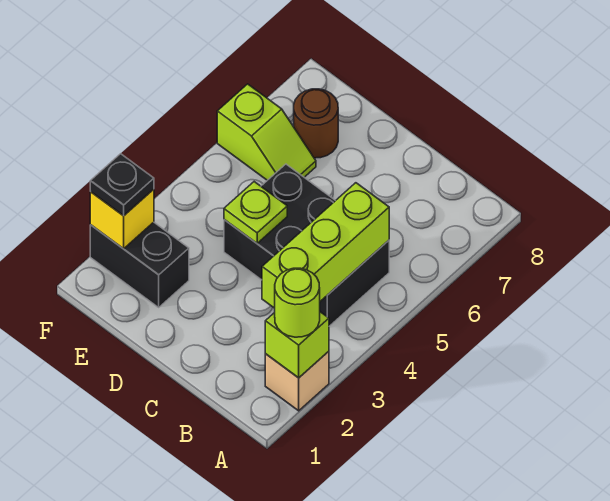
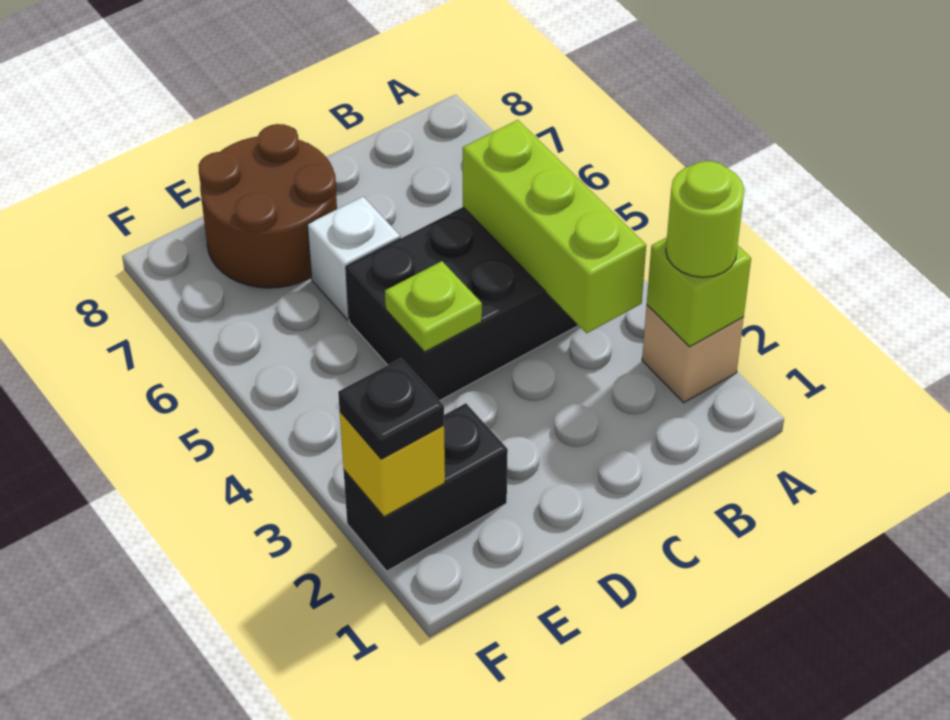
none -> white 1x1 brick [307,197,400,320]
lime 1x2 slope [217,84,316,180] -> none
brown 1x1 round brick [294,89,338,158] -> brown 2x2 round brick [198,124,337,288]

